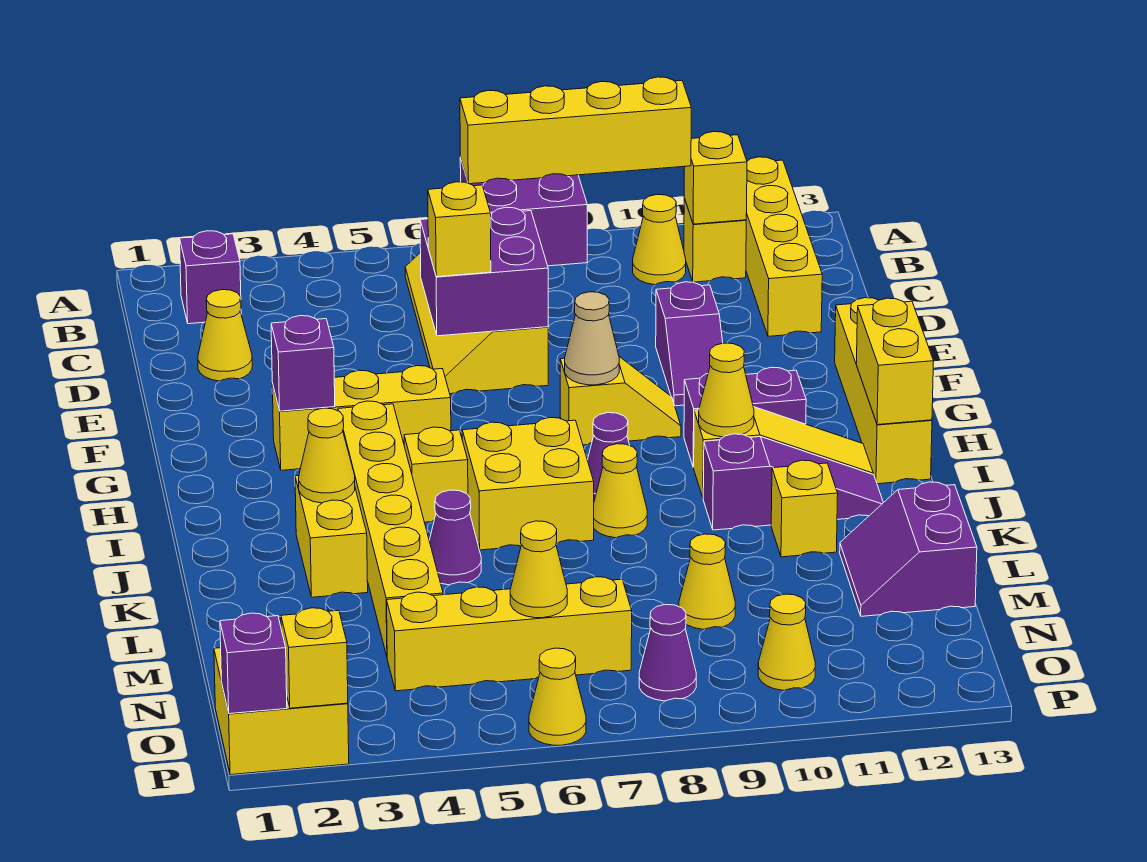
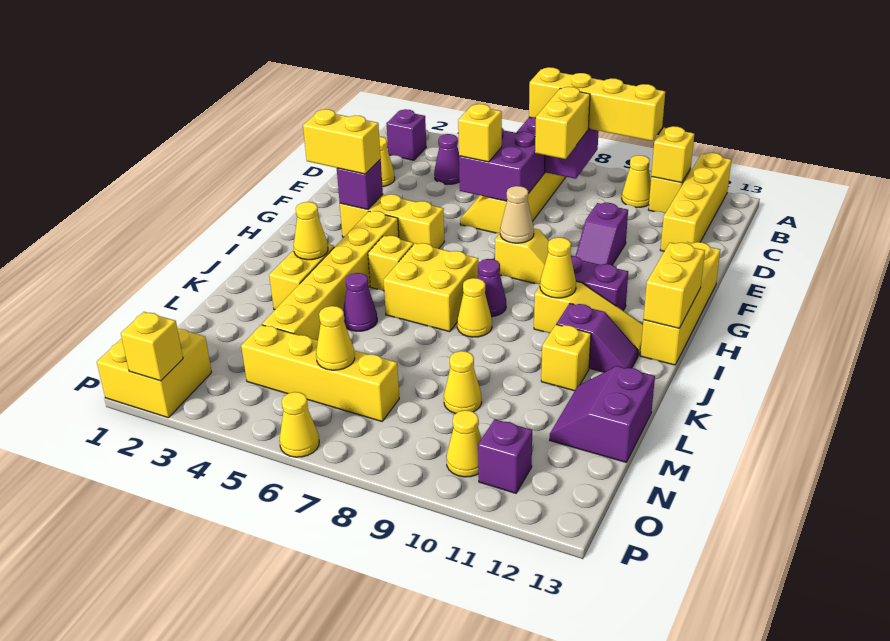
none -> yellow 1x2 brick [535,87,590,159]
none -> yellow 1x2 brick [303,109,381,174]
purple 1x3 slope [703,434,883,530] -> purple 1x2 slope [557,303,638,372]
purple 1x1 cone [639,605,696,701] -> purple 1x1 cone moved to [434,134,460,184]
purple 1x1 brick [220,613,287,714] -> purple 1x1 brick moved to [478,419,532,493]

